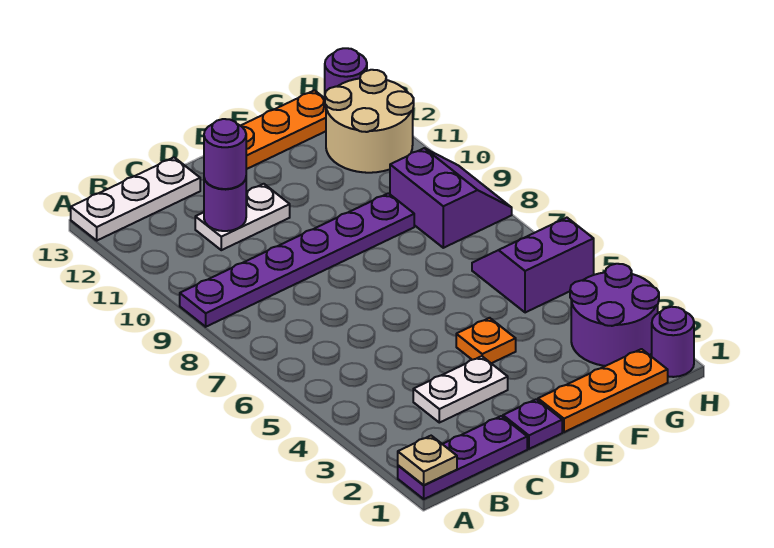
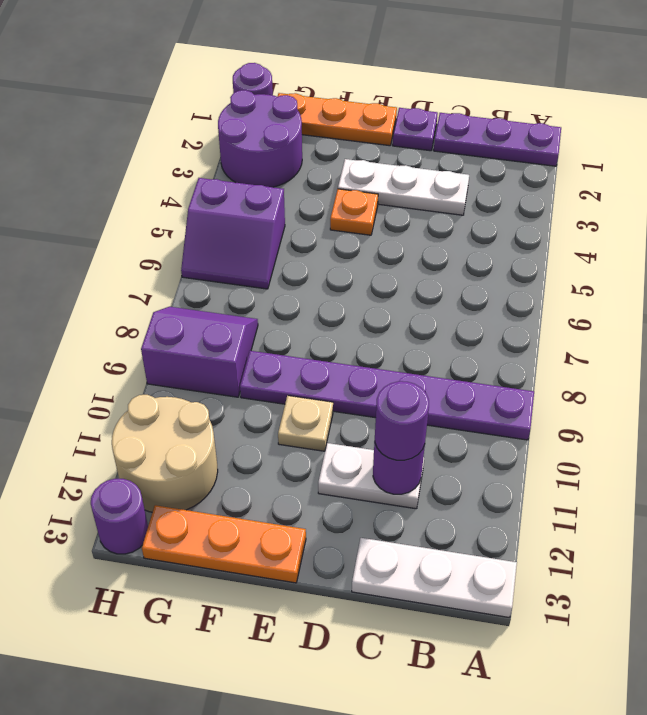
tan 1x1 plate [398,436,457,485] -> tan 1x1 plate moved to [278,396,333,451]
white 1x2 plate [413,356,508,423] -> white 1x3 plate [338,159,469,215]
purple 2x2 slope [390,148,512,248] -> purple 2x2 slope turned to [141,307,258,397]

